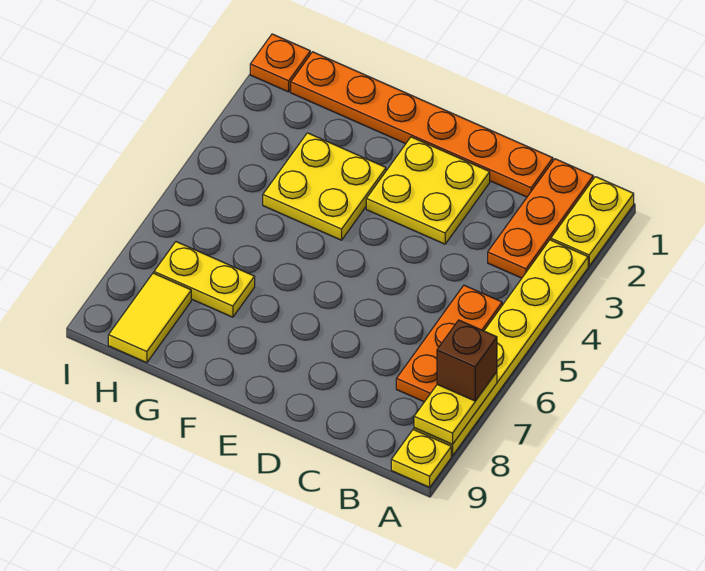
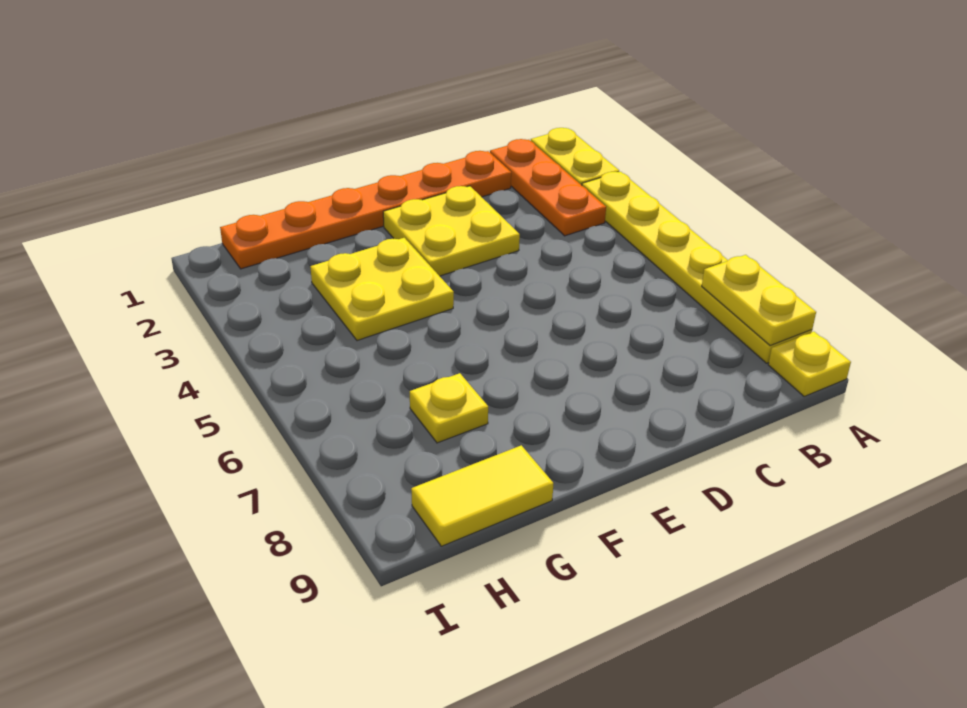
brown 1x1 brick [437,320,497,401] -> none
orange 1x3 plate [396,285,502,402] -> none
yellow 1x2 plate [154,242,255,317] -> yellow 1x1 plate [410,373,488,443]
yellow 1x2 tile [108,273,191,363] -> yellow 1x2 tile turned to [411,445,554,546]
orange 1x1 plate [250,34,310,92] -> none

